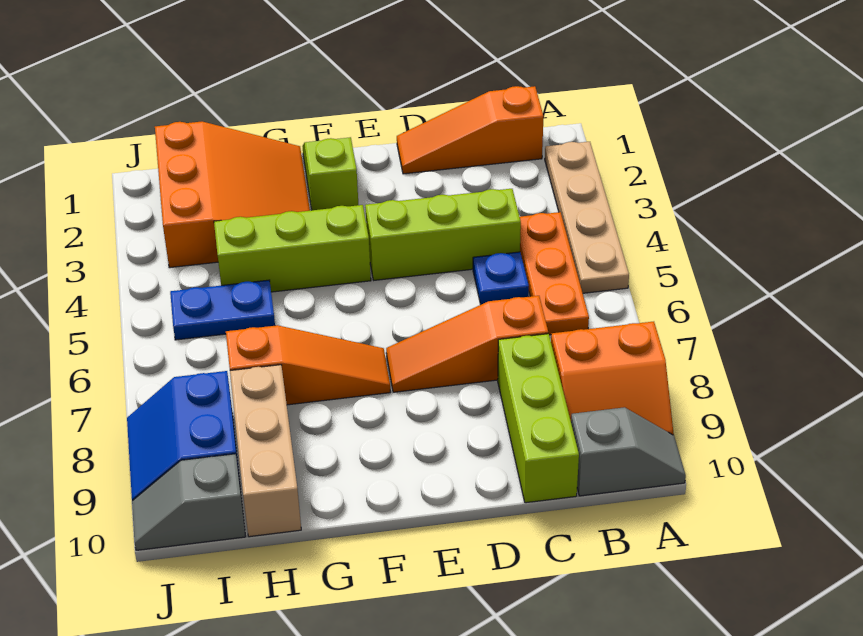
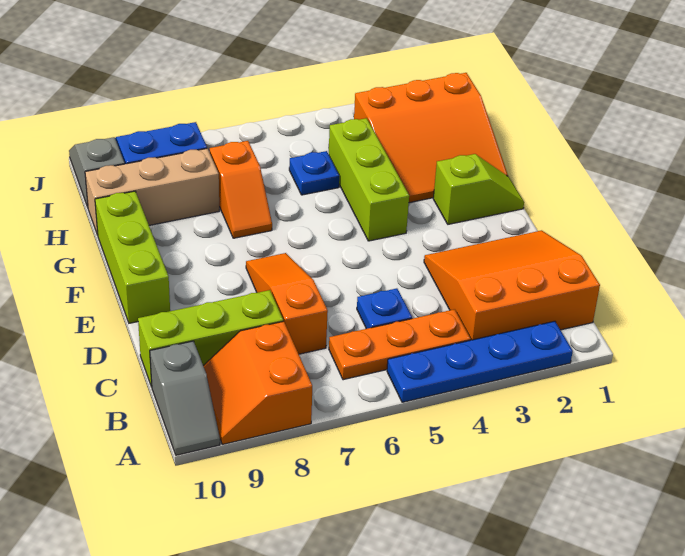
tan 1x4 plate [545,142,629,293] -> blue 1x4 plate [387,321,573,402]
orange 1x3 slope [397,86,543,174] -> orange 3x3 slope [424,230,600,340]
lime 1x3 brick [365,189,521,280] -> lime 1x3 brick moved to [95,191,170,323]
orange 1x3 slope [226,325,391,405] -> orange 1x2 slope [210,141,272,238]
blue 1x2 plate [170,280,275,340] -> blue 1x1 plate [289,151,339,195]

